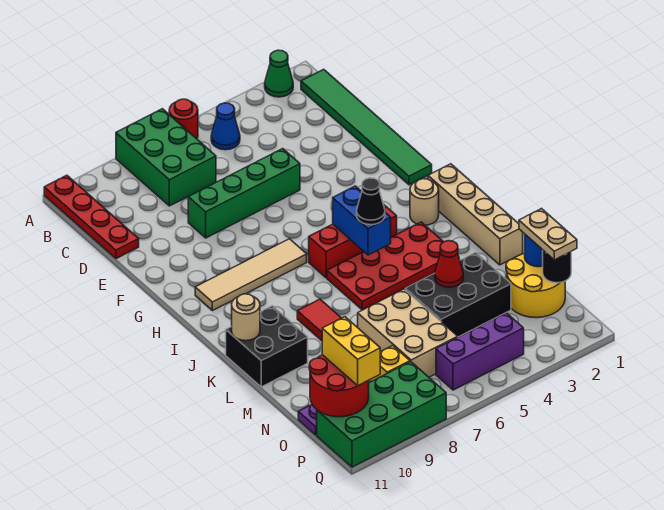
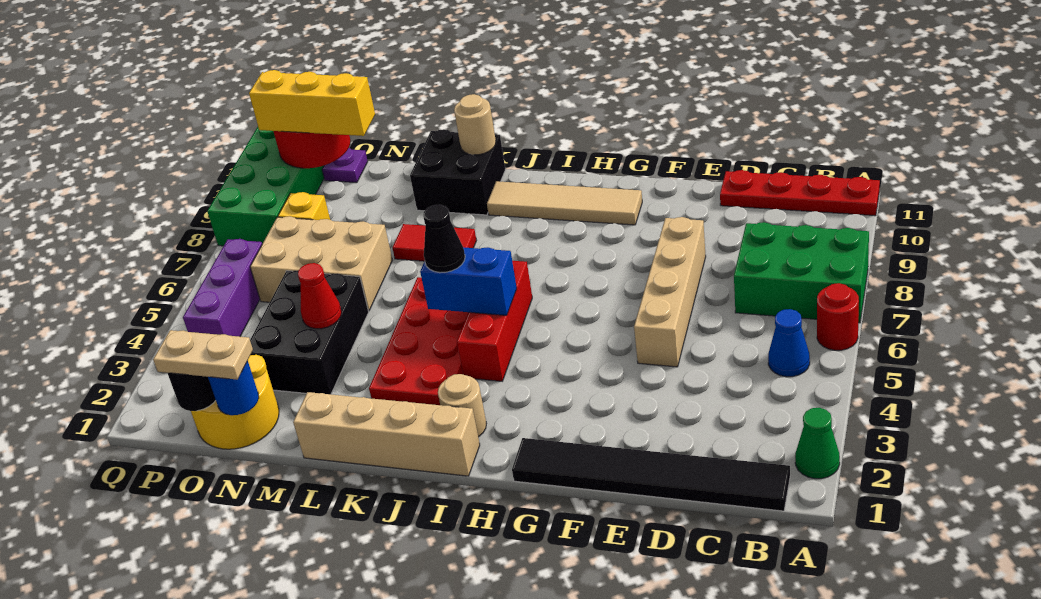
green 1x6 tile [301,69,432,185] -> black 1x6 tile [512,438,790,511]
green 1x4 brick [188,149,300,238] -> tan 1x4 brick [634,217,706,367]
tan 1x4 tile [195,239,307,311] -> tan 1x4 tile turned to [487,181,642,225]
yellow 1x2 brick [322,317,380,385] -> yellow 1x3 brick [249,70,375,136]

